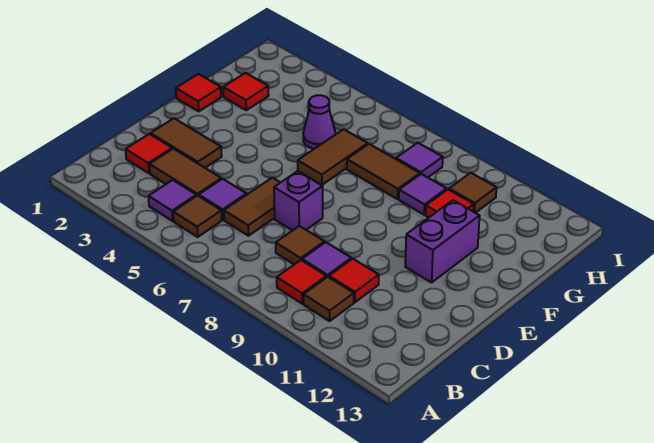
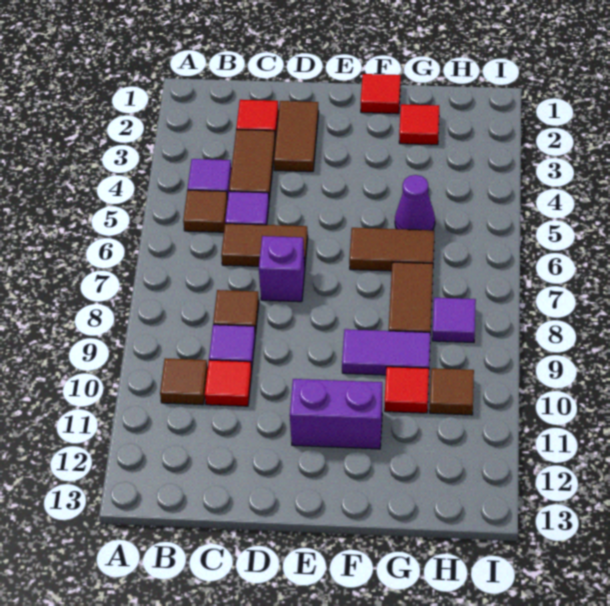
red 1x1 tile [277,260,326,304] -> none
purple 1x1 tile [399,174,447,215] -> purple 1x2 tile [342,329,430,375]

